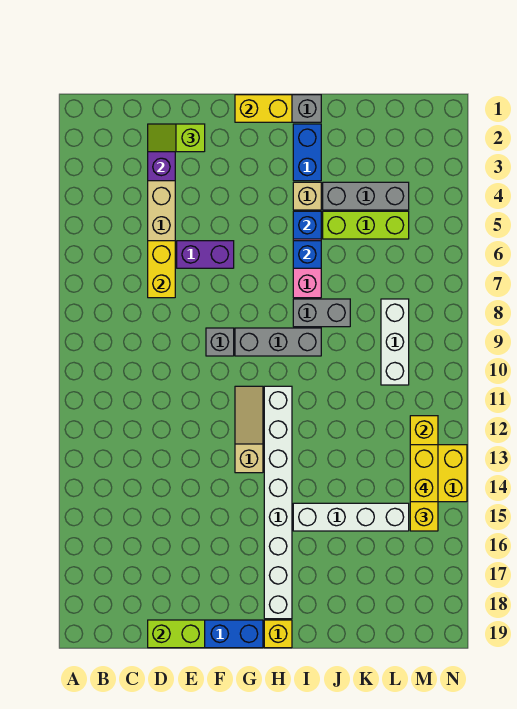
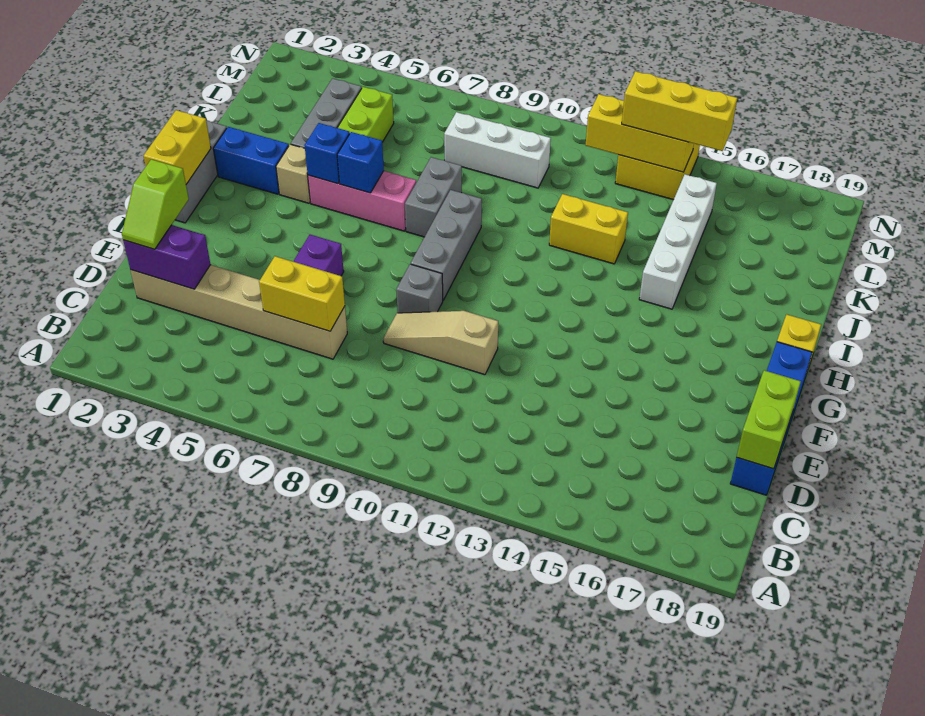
tan 1x3 slope [235,386,263,473] -> tan 1x3 slope moved to [383,311,498,375]
white 1x8 brick [264,386,292,619] -> none
yellow 1x2 brick [410,445,438,502] -> yellow 1x2 brick moved to [549,194,628,264]

